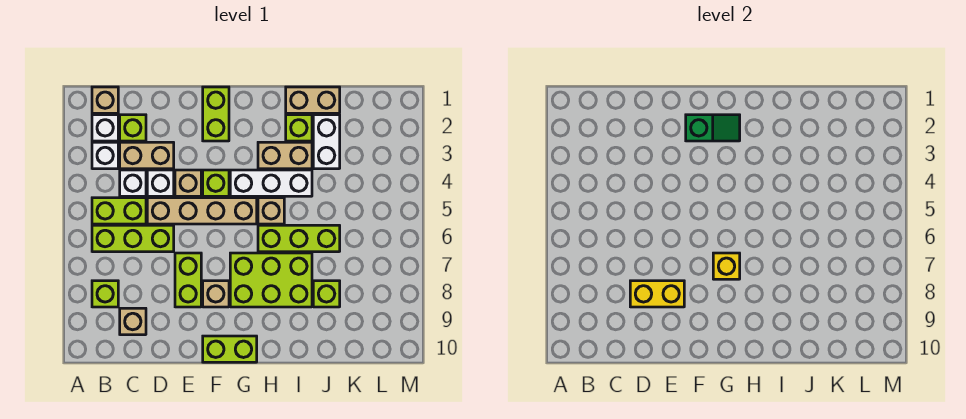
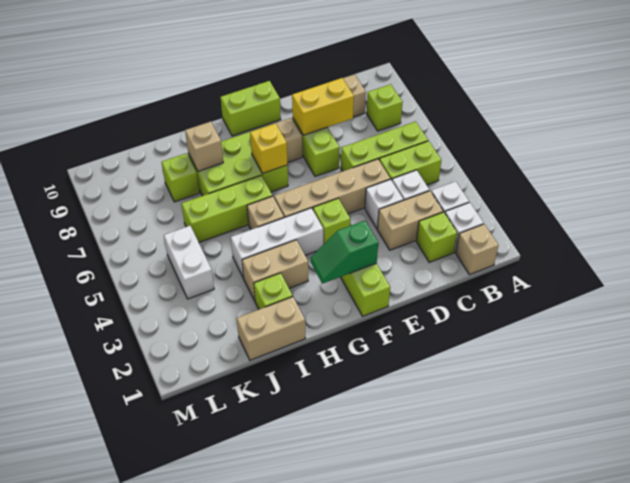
tan 1x1 brick [175,170,201,196] -> tan 1x1 brick moved to [185,122,223,171]
white 1x2 brick [313,115,340,169] -> white 1x2 brick moved to [164,226,214,299]

